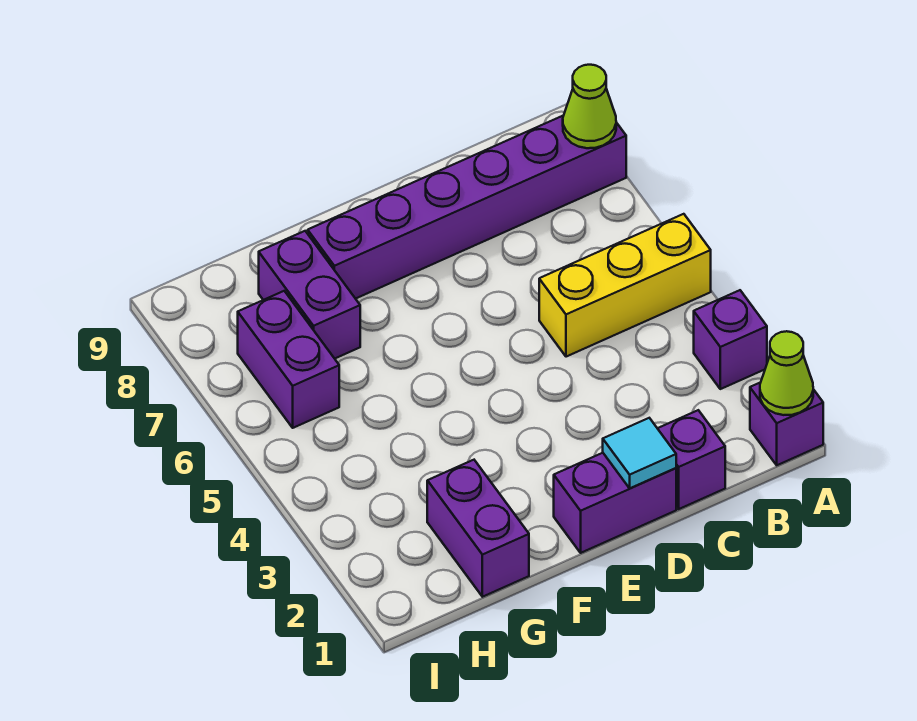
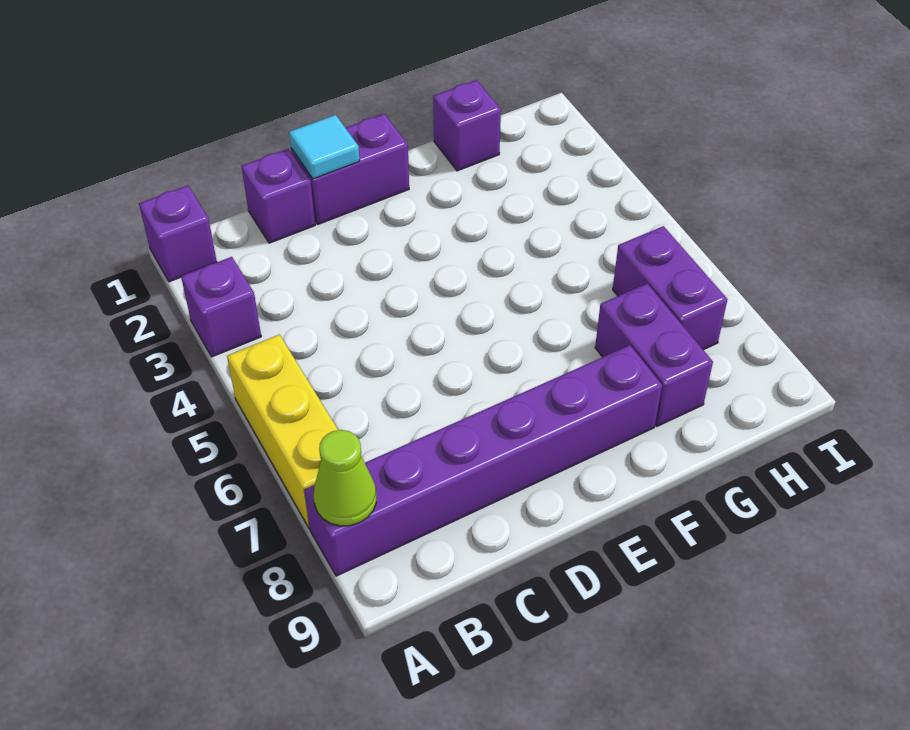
lime 1x1 cone [760,331,813,415] -> none
yellow 1x3 brick [539,214,711,357] -> yellow 1x3 brick turned to [227,335,338,528]
purple 1x2 brick [427,460,529,597] -> purple 1x1 brick [433,80,501,171]

